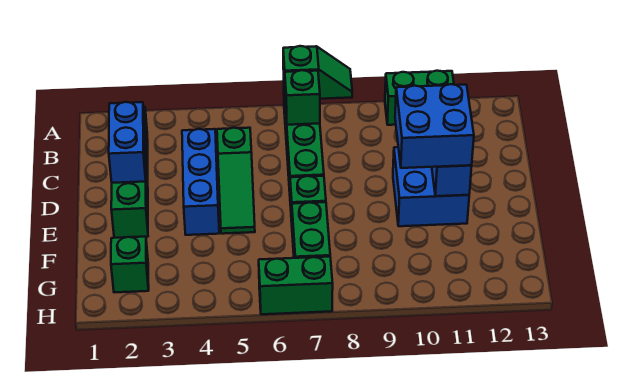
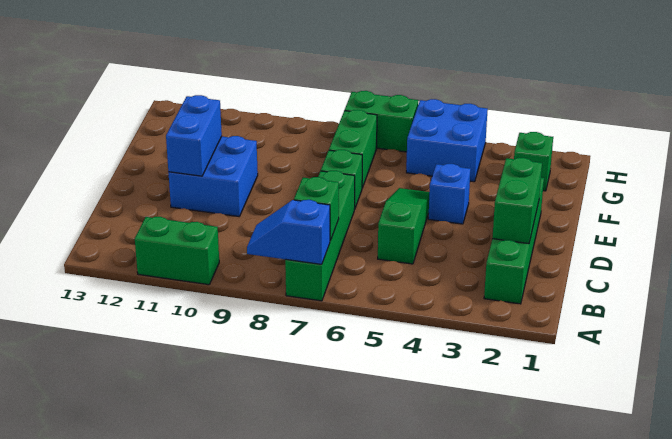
green 1x2 slope [283,46,352,99] -> blue 1x2 slope [247,200,330,264]
blue 1x2 brick [109,102,146,183] -> green 1x2 brick [492,158,542,244]
blue 1x3 brick [182,129,219,235] -> blue 1x1 brick [428,164,471,224]
blue 2x2 brick [395,84,474,168] -> blue 2x2 brick moved to [406,99,488,182]

